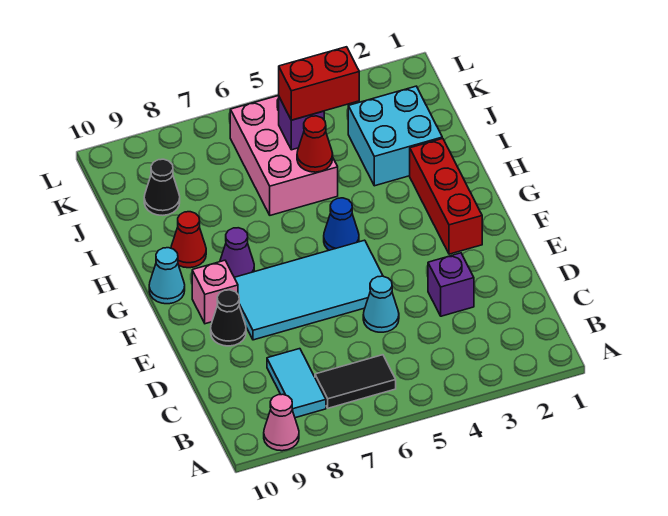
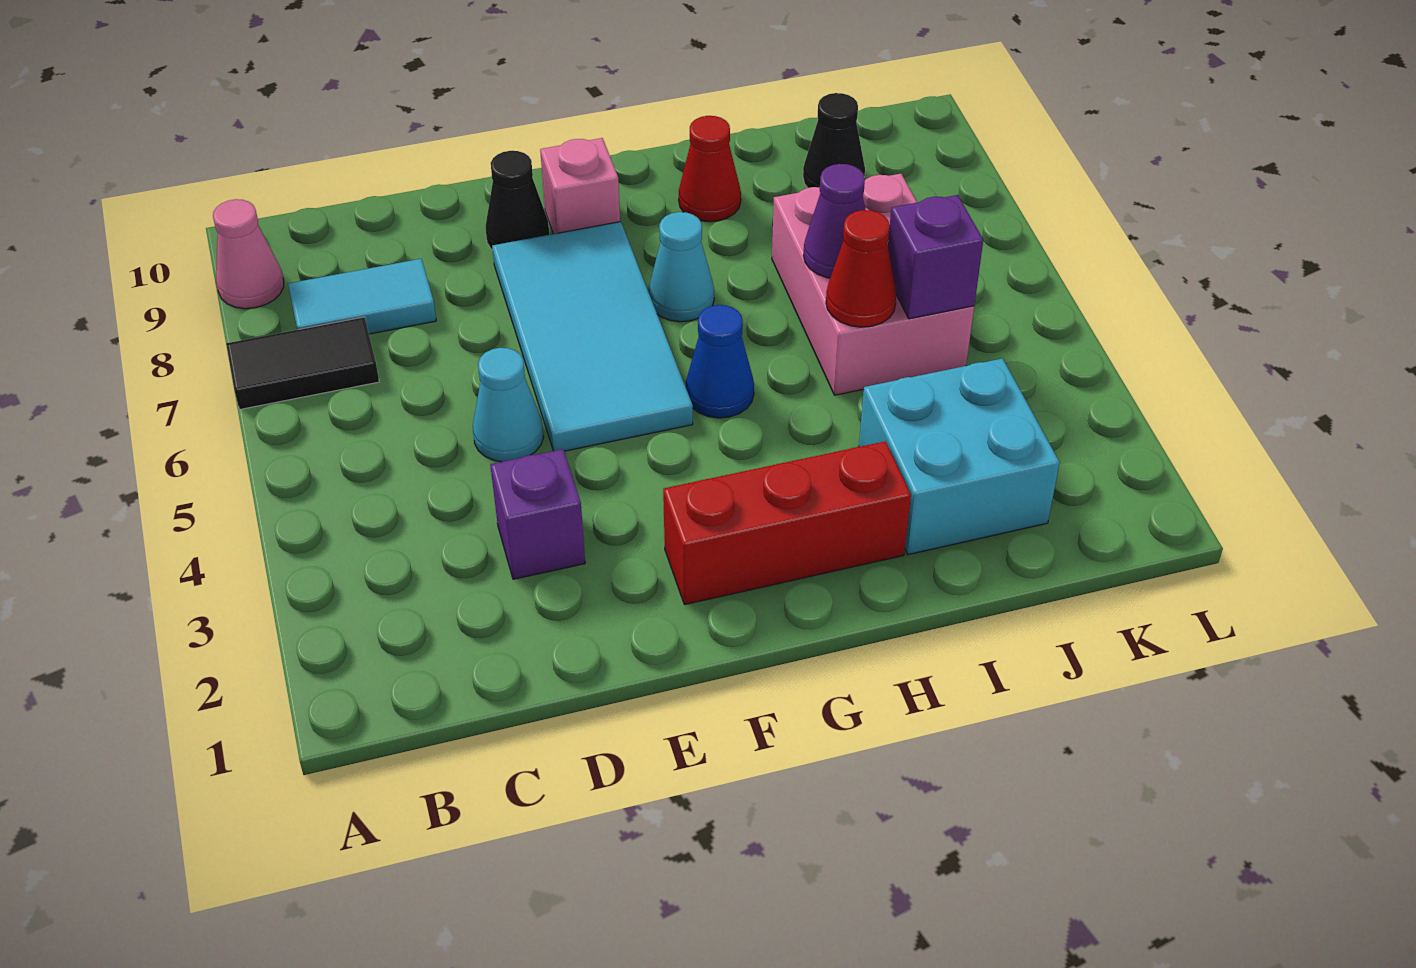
black 1x2 tile [315,355,396,408] -> black 1x2 tile turned to [226,317,379,409]
purple 1x1 cone [220,228,254,277] -> purple 1x1 cone moved to [804,164,865,278]
cyan 1x1 cone [149,248,185,304] -> cyan 1x1 cone moved to [649,212,714,322]
pink 2x3 brick [230,96,338,215] -> pink 2x3 brick turned to [772,174,974,395]
red 1x2 brick [279,47,359,120] -> none

